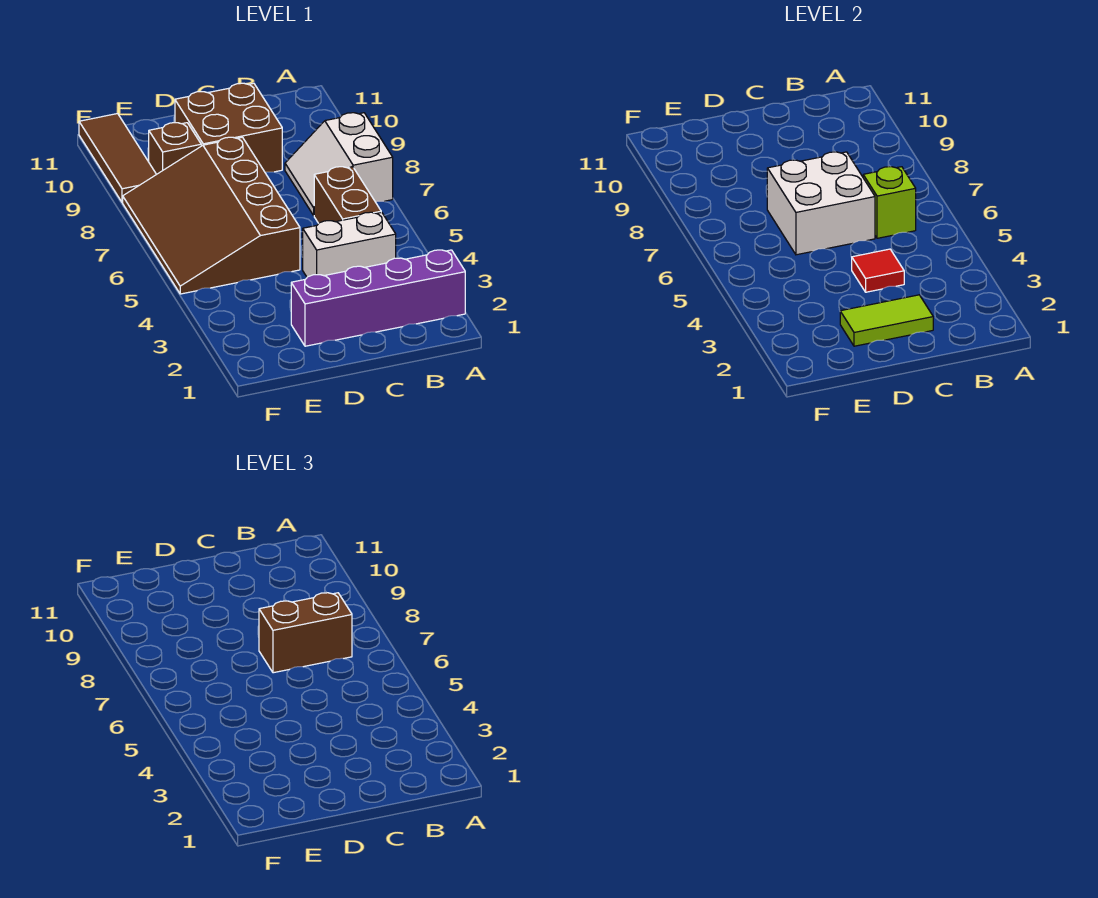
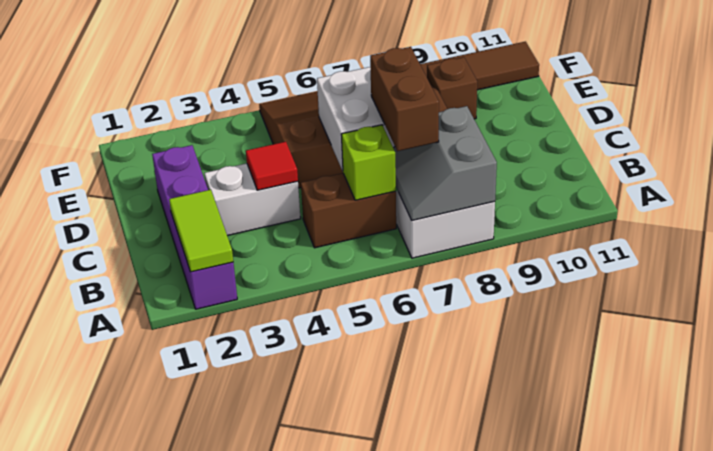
none -> grey 2x2 slope [394,106,497,221]
white 1x2 brick [303,212,396,277] -> white 1x2 brick turned to [204,163,301,236]
lime 1x2 tile [840,295,933,346] -> lime 1x2 tile moved to [169,190,233,272]
brown 2x2 brick [175,83,282,173] -> none

